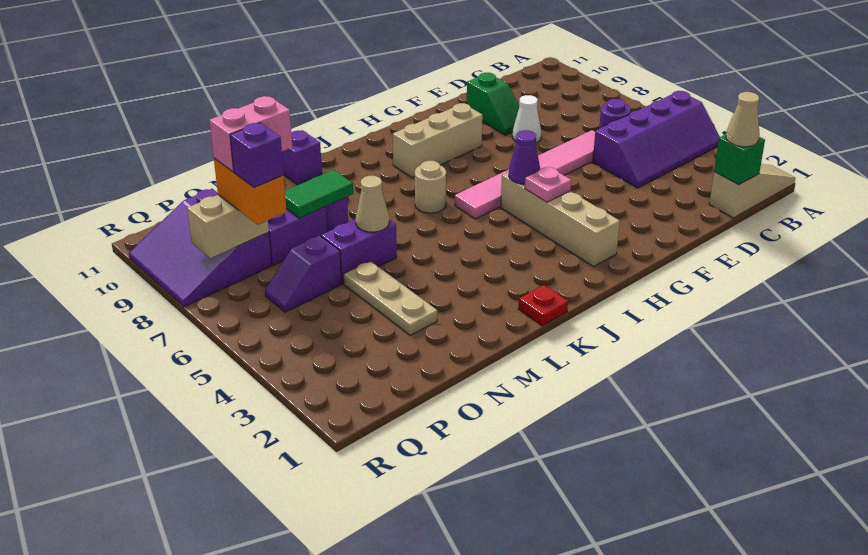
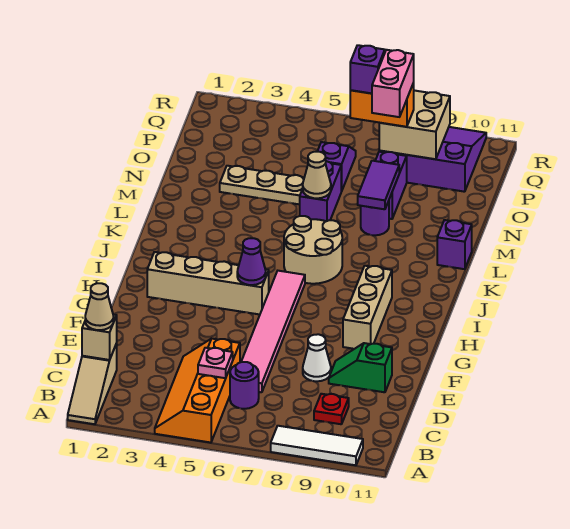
purple 2x4 slope [593,91,720,188] -> orange 2x4 slope [155,339,240,443]
none -> white 1x3 tile [271,426,363,465]
green 1x1 brick [714,134,765,185] -> tan 1x1 brick [82,315,117,360]
pink 1x1 plate [525,167,571,202] -> pink 1x1 plate moved to [198,348,233,378]
tan 1x1 round brick [415,161,446,213] -> tan 2x2 round brick [284,216,342,284]
red 1x1 plate [518,285,568,326] -> red 1x1 plate moved to [314,394,349,424]
green 1x2 tile [285,170,353,218] -> purple 1x2 tile [358,161,399,209]
tan 1x2 brick [187,195,269,258] -> tan 2x2 brick [379,90,450,159]

